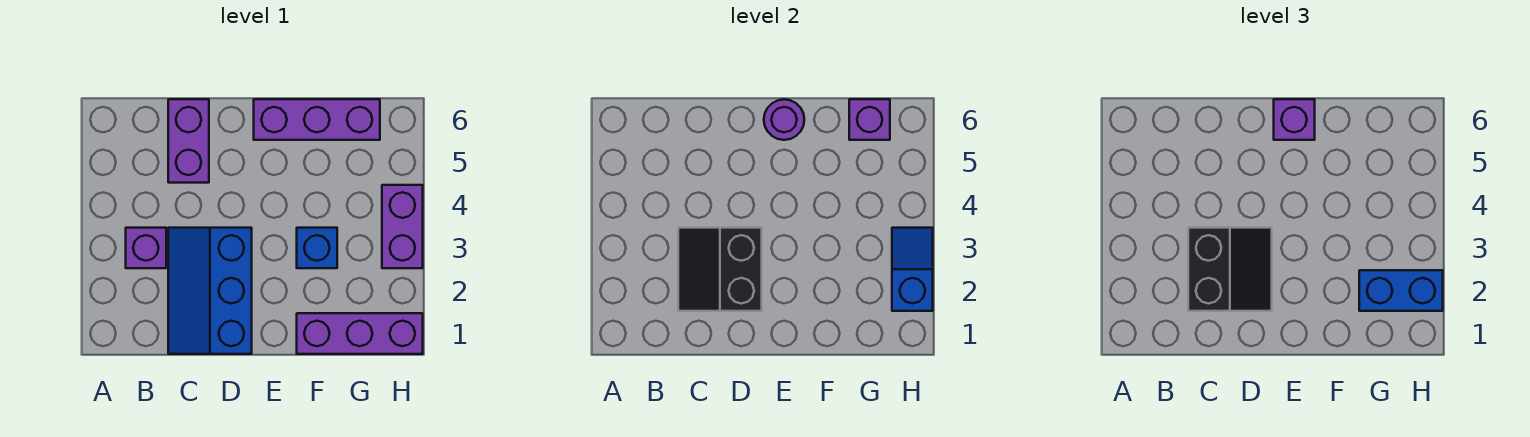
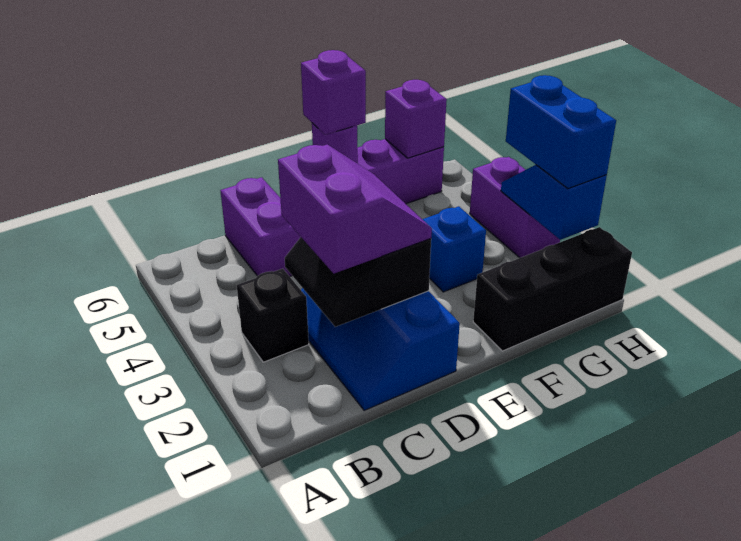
purple 1x1 brick [126,228,166,268] -> black 1x1 brick [237,269,309,362]
black 2x2 slope [1188,228,1272,311] -> purple 2x2 slope [278,145,432,273]
purple 1x3 brick [297,313,423,354] -> black 1x3 brick [473,227,632,351]
blue 1x2 brick [1359,270,1443,311] -> blue 1x2 brick turned to [506,75,616,189]

